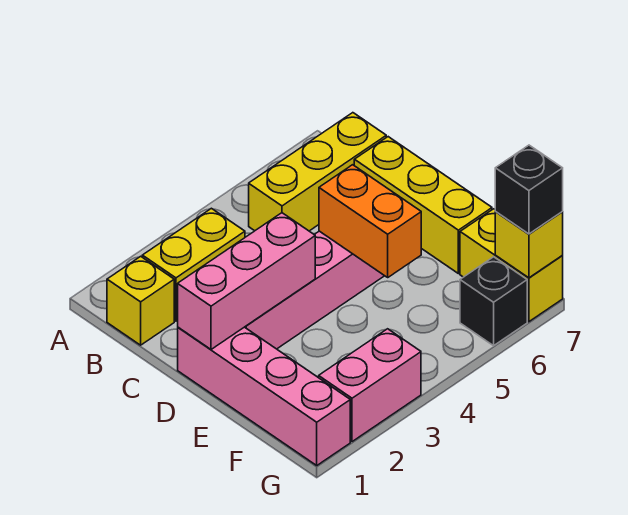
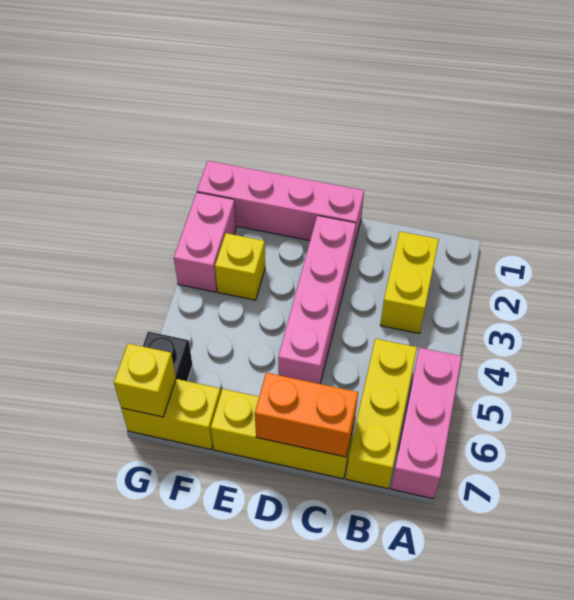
yellow 1x1 brick [107,256,174,345] -> yellow 1x1 brick moved to [215,233,265,300]
pink 1x3 brick [178,213,315,349] -> pink 1x3 brick moved to [391,348,462,499]
orange 1x2 brick [319,165,421,277] -> orange 1x2 brick moved to [255,373,358,457]
black 1x1 brick [495,145,563,234] -> none

